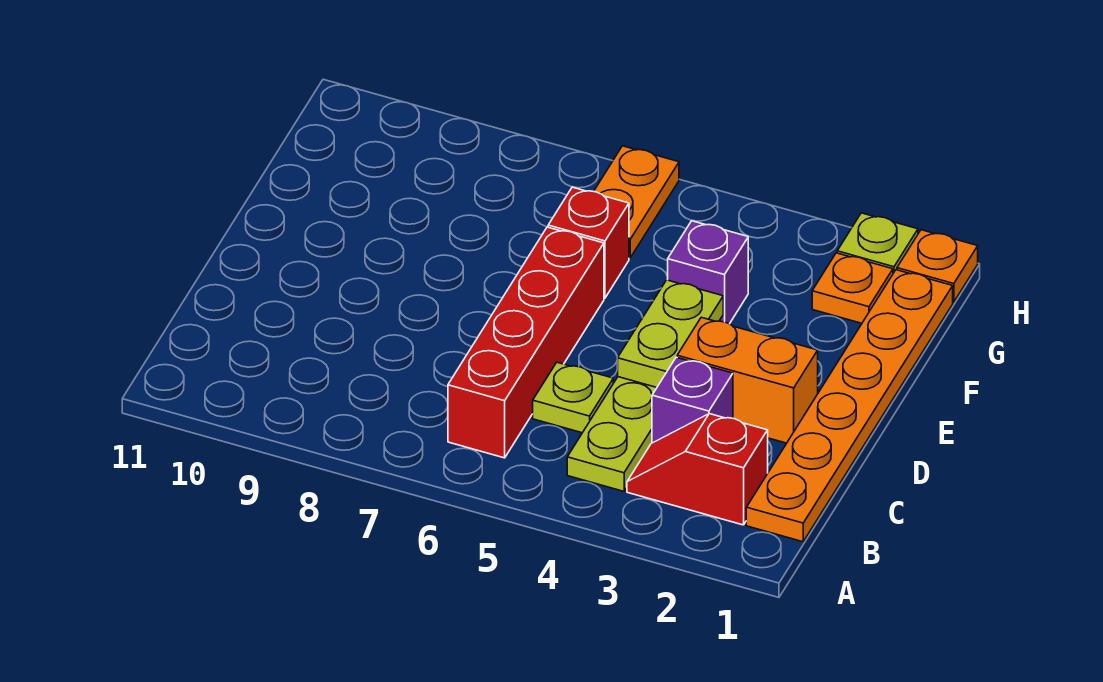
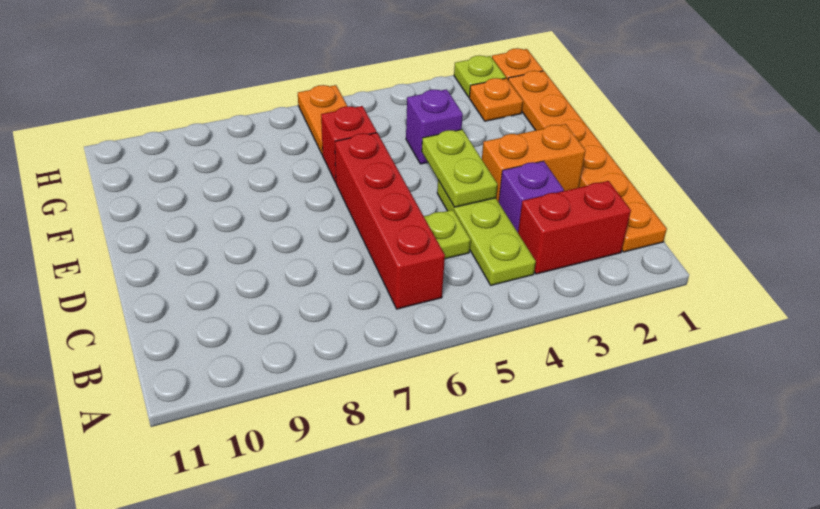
red 1x2 slope [627,414,768,525] -> red 1x2 brick [518,181,631,274]

